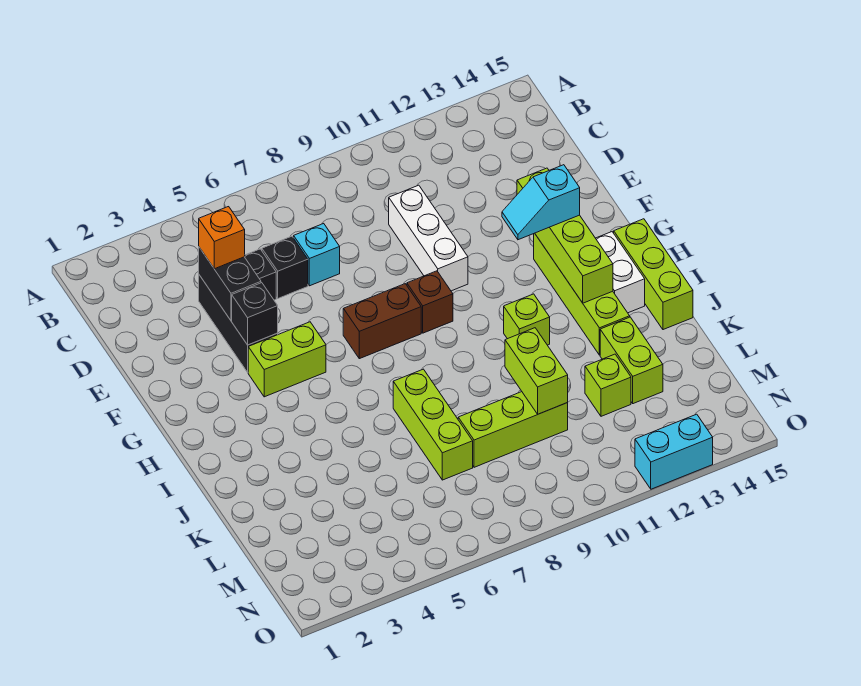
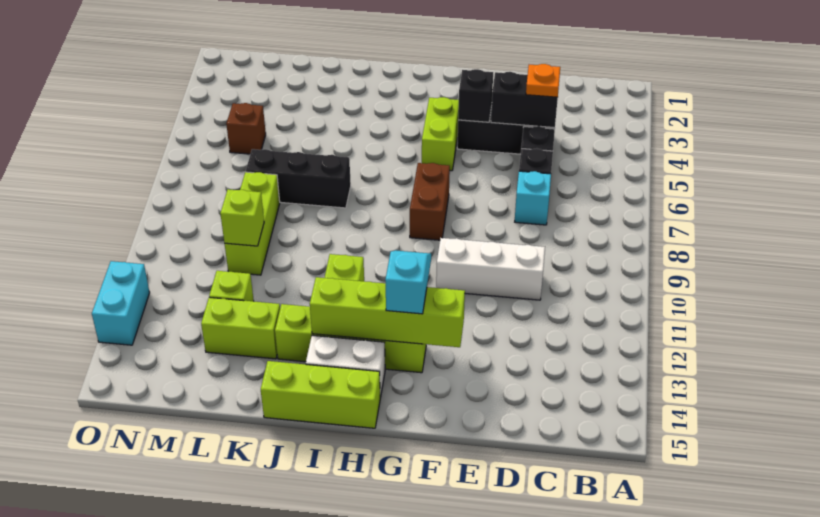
orange 1x1 brick [199,207,245,269] -> orange 1x1 plate [526,64,560,97]
brown 1x1 brick [407,271,453,333] -> brown 1x1 brick moved to [226,103,266,154]
lime 1x3 brick [393,369,473,480] -> black 1x3 brick [246,149,351,208]
lime 1x2 brick [505,328,568,414] -> lime 1x1 brick [220,189,264,246]

